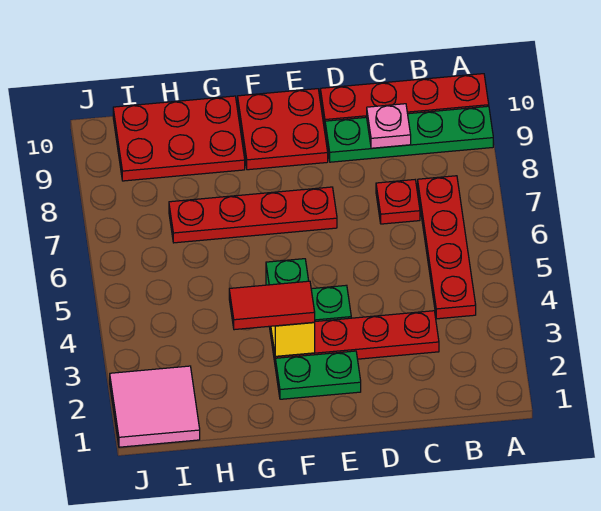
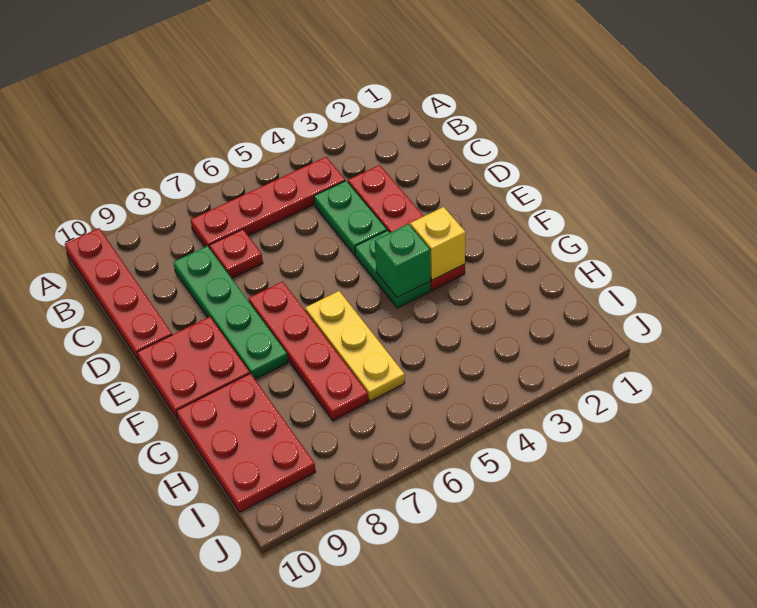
green 1x4 plate [325,106,493,162] -> green 1x4 plate moved to [174,246,288,379]
pink 1x1 plate [367,104,411,148] -> none
green 1x2 plate [275,351,361,399] -> green 1x2 plate moved to [314,181,387,255]
red 1x2 tile [229,281,315,330] -> none
none -> yellow 1x3 plate [305,291,405,401]
pink 2x2 tile [110,366,200,447] -> none

